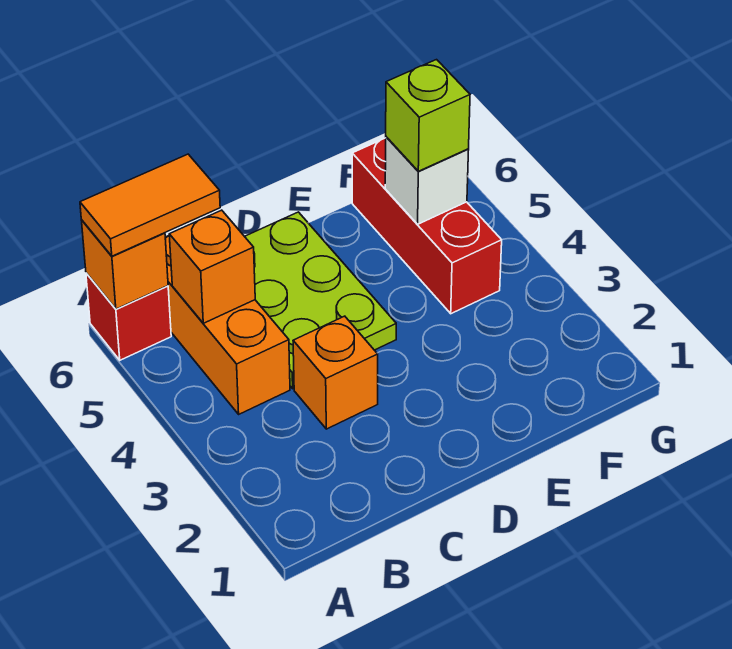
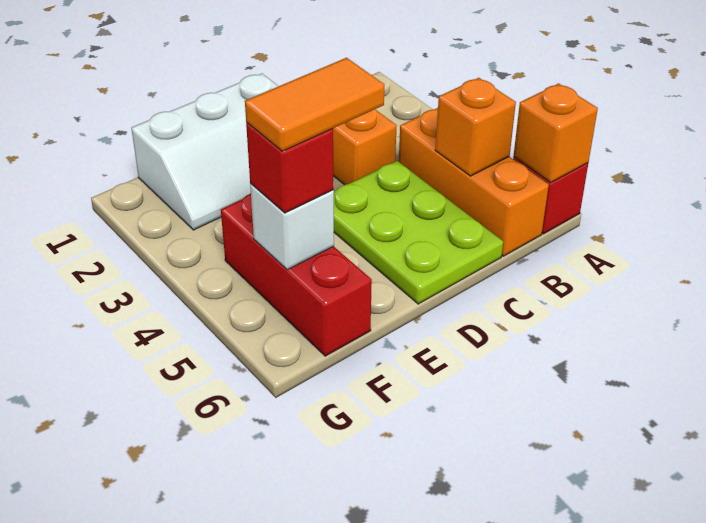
orange 1x2 tile [80,154,220,256] -> orange 1x2 tile moved to [245,58,384,151]
none -> white 2x3 slope [131,73,278,230]
lime 1x1 brick [386,60,470,171] -> red 1x1 brick [246,123,333,213]

